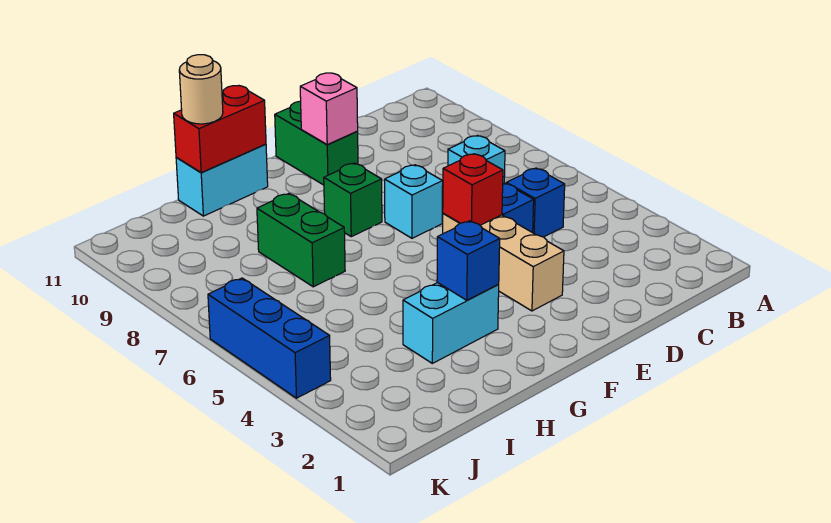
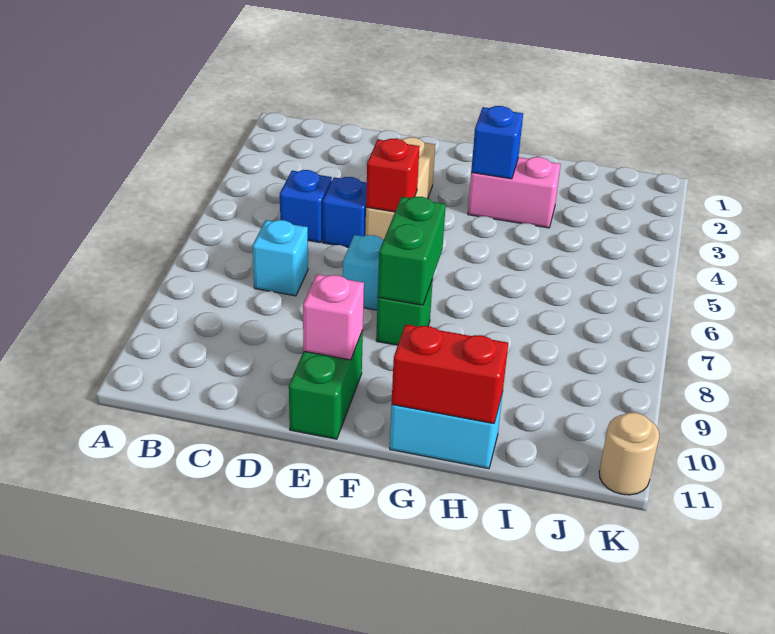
cyan 1x2 brick [403,283,499,363] -> pink 1x2 brick [468,157,561,228]
green 1x2 brick [257,194,345,287] -> green 1x2 brick moved to [378,197,446,305]
tan 1x1 round brick [179,55,223,124] -> tan 1x1 round brick moved to [599,413,659,495]
blue 1x3 brick [208,278,331,398] -> none

